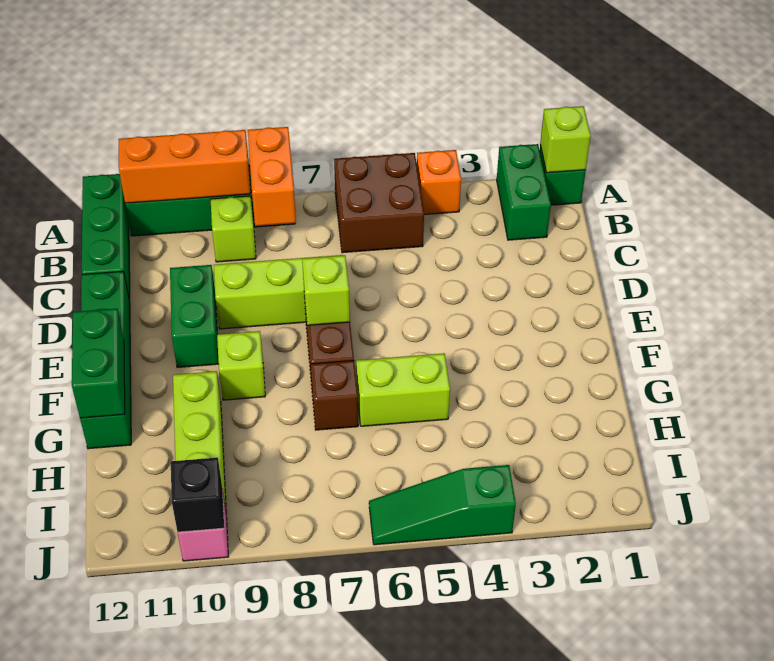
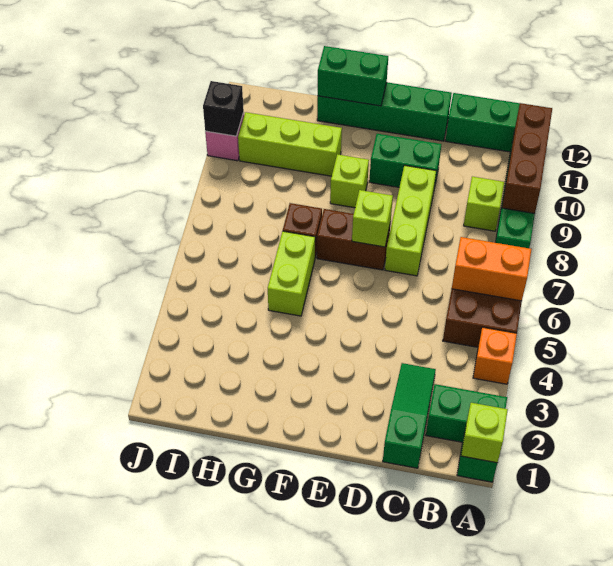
orange 1x2 brick [248,127,296,226] -> orange 1x2 brick moved to [452,237,531,301]
orange 1x3 brick [119,130,251,203] -> brown 1x3 brick [502,103,552,213]
green 1x3 slope [369,465,516,545] -> green 1x3 slope moved to [383,363,436,468]

